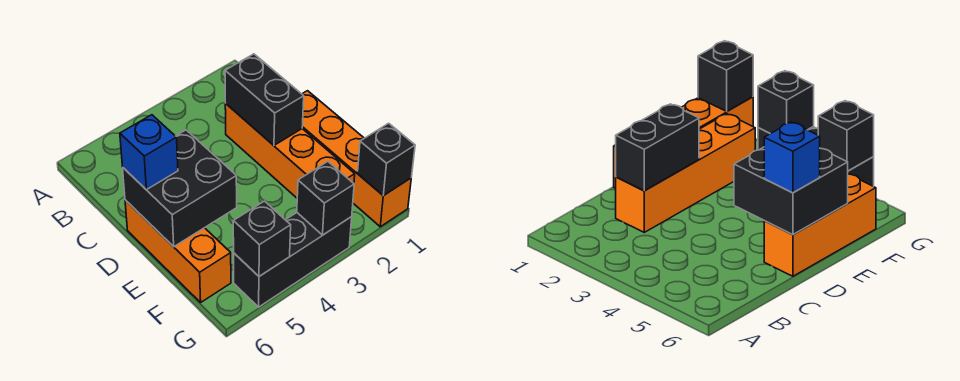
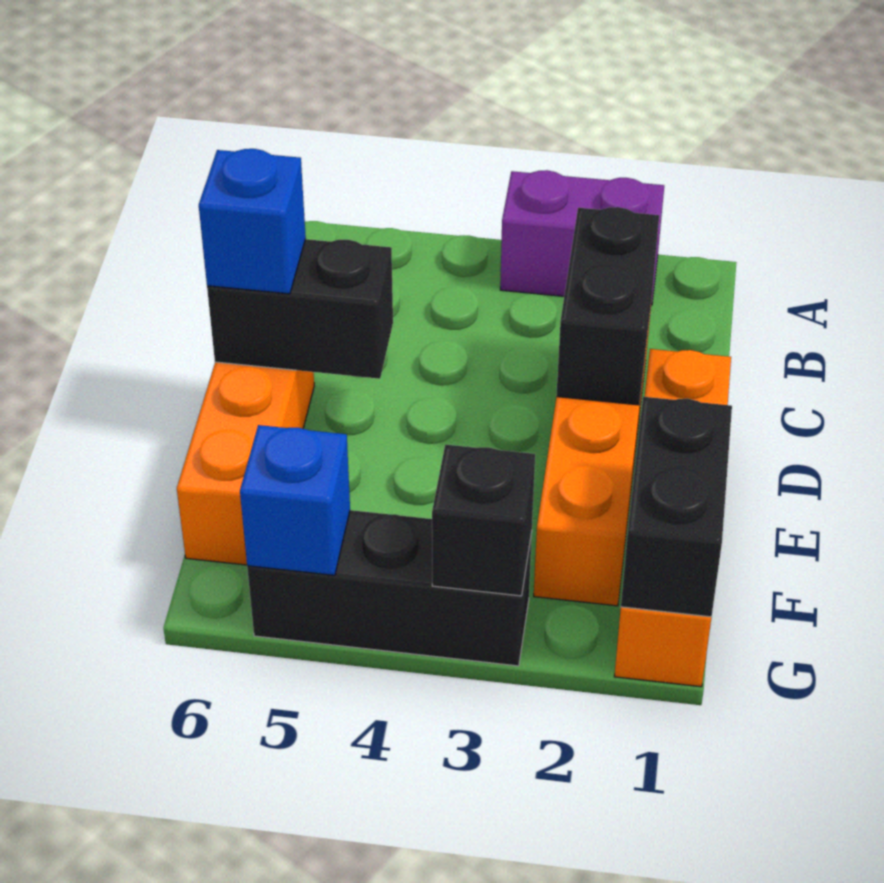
none -> purple 1x2 brick [500,170,664,305]
black 2x2 brick [123,130,237,247] -> black 1x2 brick [207,239,393,379]
black 1x1 brick [358,123,415,196] -> black 1x2 brick [621,397,732,617]
black 1x1 brick [233,201,291,276] -> blue 1x1 brick [240,425,350,575]

